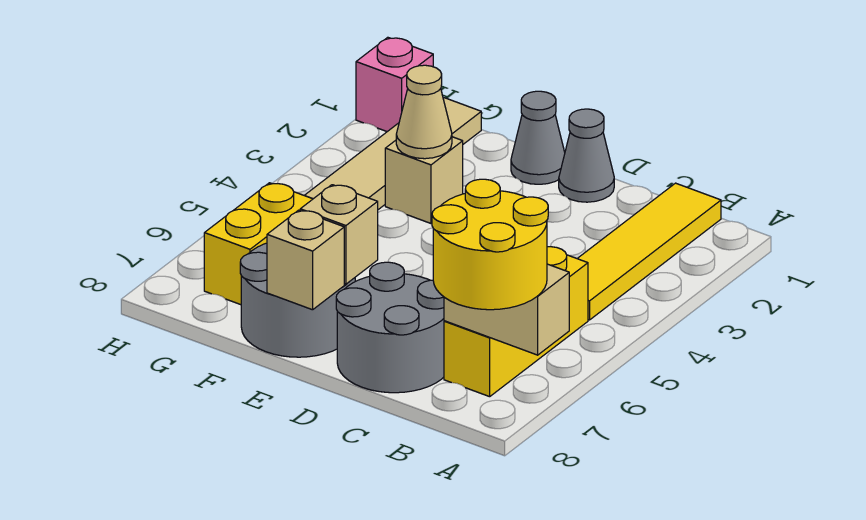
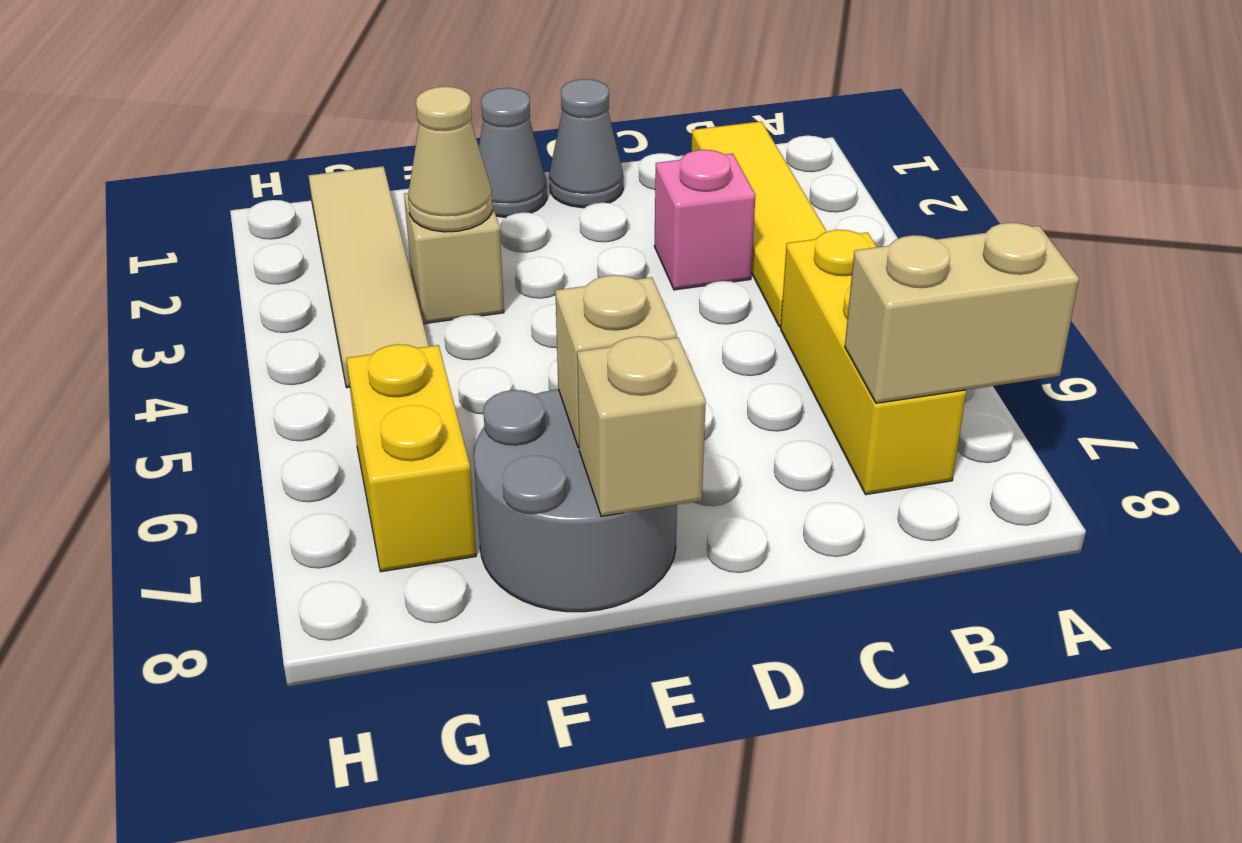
yellow 2x2 round brick [432,179,548,310] -> none
grey 2x2 round brick [336,262,444,393] -> none
pink 1x1 brick [356,37,433,132] -> pink 1x1 brick moved to [654,150,756,290]

